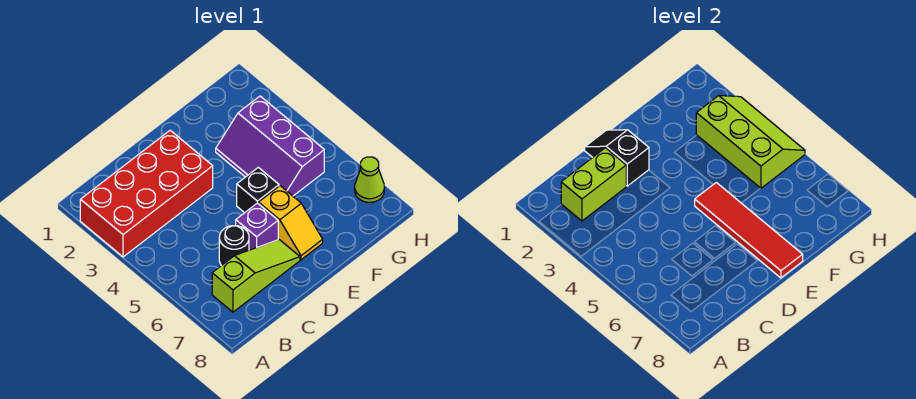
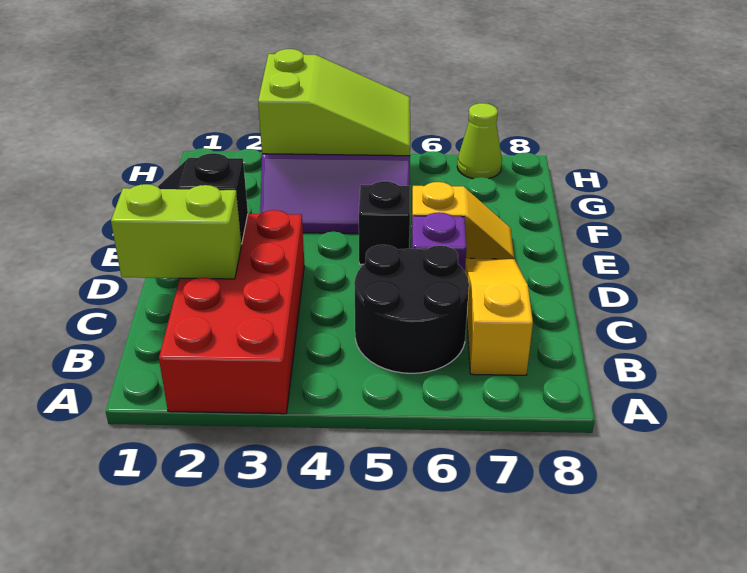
lime 1x2 brick [561,148,626,221] -> lime 1x2 brick turned to [111,184,241,279]
lime 1x3 slope [212,239,300,312] -> yellow 1x3 slope [465,258,533,375]
black 1x1 round brick [219,226,249,266] -> black 2x2 round brick [354,245,469,373]
red 1x4 tile [695,182,803,278] -> none
lime 2x3 slope [696,96,805,188] -> lime 2x3 slope turned to [258,49,410,156]

